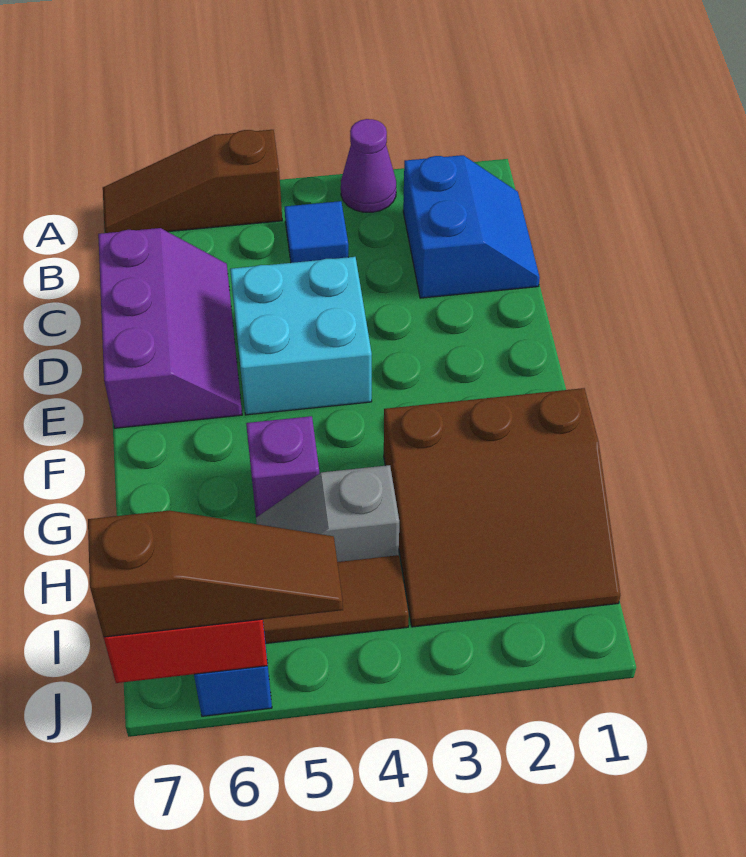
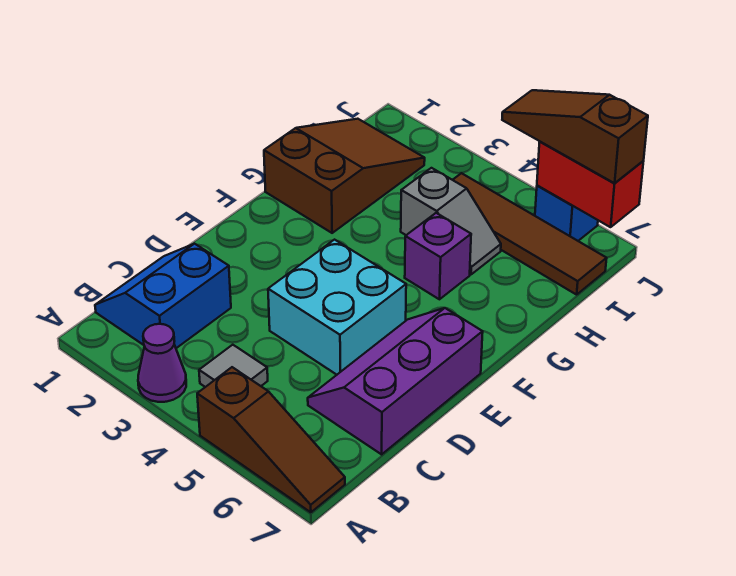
blue 1x1 tile [285,201,348,263] -> grey 1x1 tile [199,345,268,387]
brown 3x3 slope [384,388,620,627] -> brown 2x3 slope [264,119,425,233]

